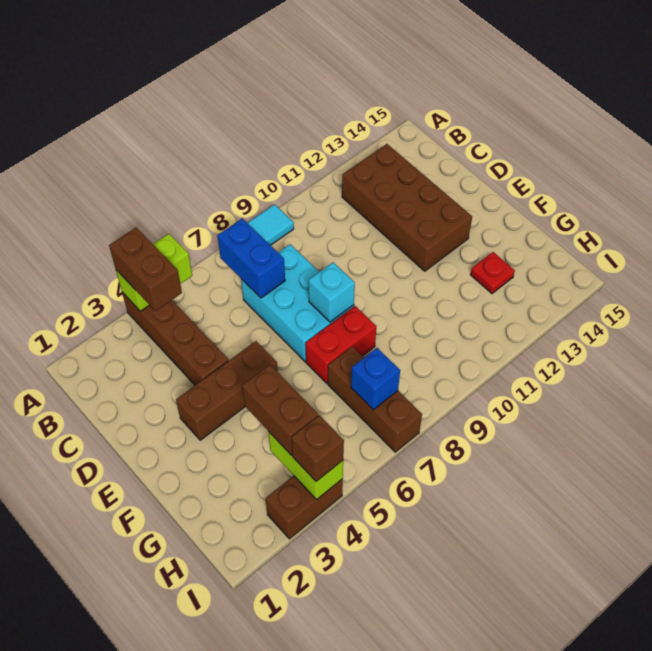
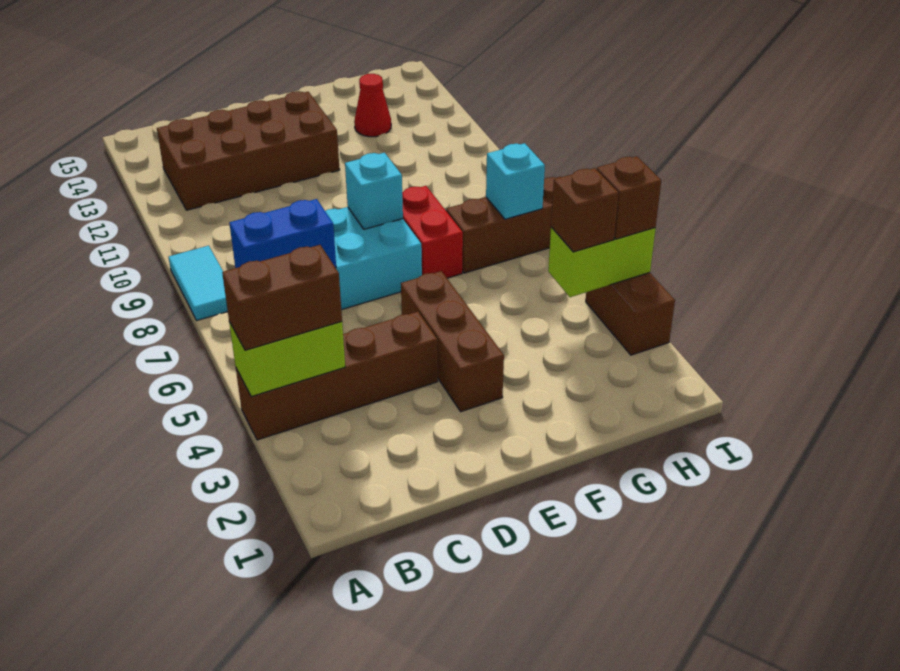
lime 1x2 brick [116,234,192,311] -> lime 1x2 brick turned to [229,322,345,396]
brown 1x2 brick [242,365,318,455] -> brown 1x1 brick [551,168,619,252]
red 1x1 plate [471,252,515,294] -> red 1x1 cone [354,74,391,137]
blue 1x1 brick [351,348,400,410] -> cyan 1x1 brick [486,143,545,219]

